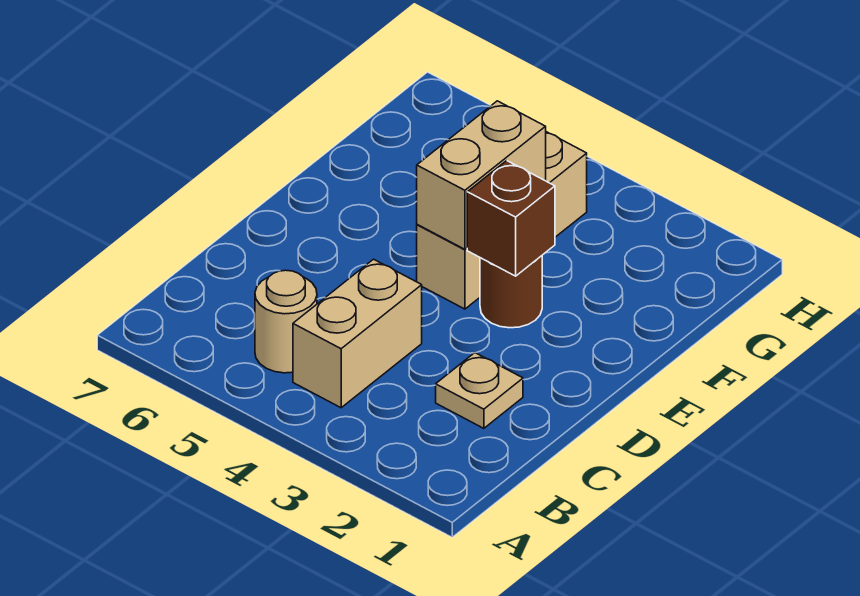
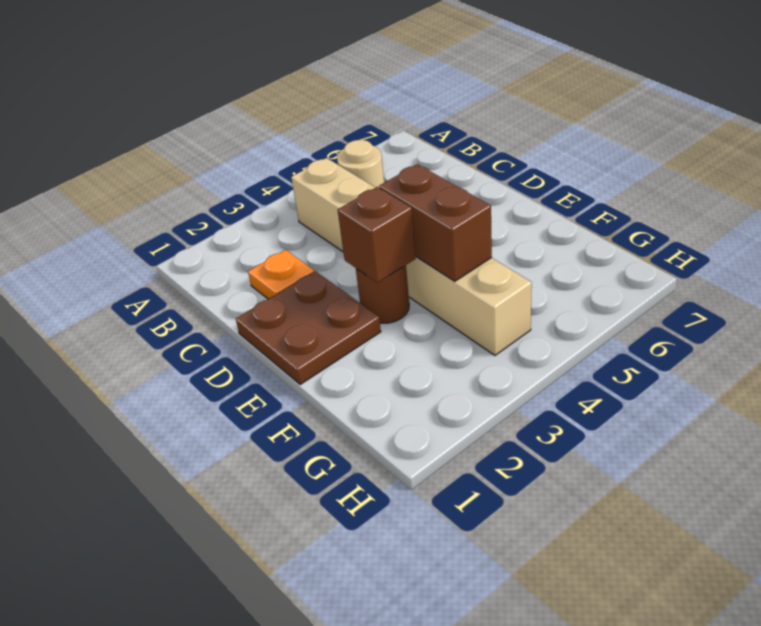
tan 1x1 plate [436,353,523,428] -> orange 1x1 plate [248,250,314,299]
none -> brown 2x2 plate [236,271,381,385]
tan 1x2 brick [417,101,546,249] -> brown 1x2 brick [379,164,492,281]

